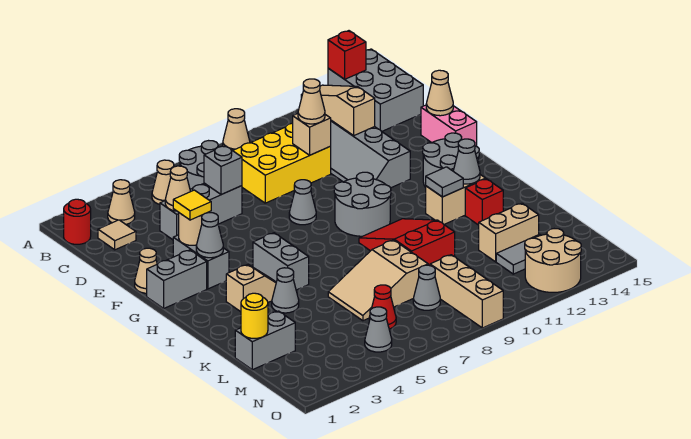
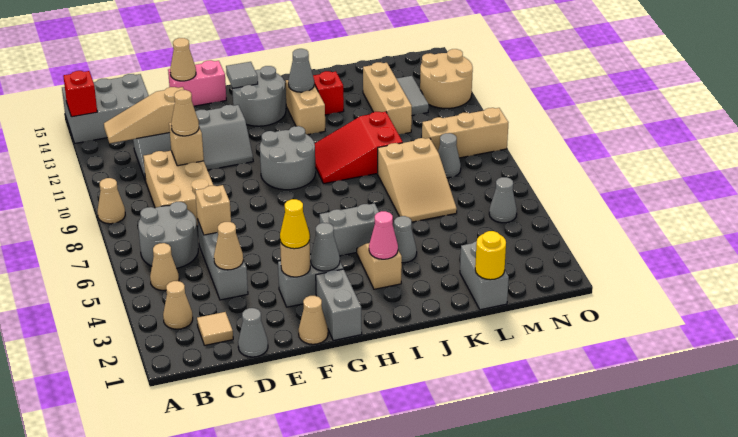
red 1x1 round brick [64,199,91,244] -> none
yellow 2x3 brick [233,123,331,203] -> tan 2x3 brick [143,151,214,226]
grey 1x1 brick [204,146,242,195] -> tan 1x1 brick [195,185,231,235]
yellow 1x1 tile [173,190,211,220] -> yellow 1x1 cone [280,199,310,249]
grey 1x1 cone [289,180,316,225] -> grey 1x1 cone moved to [238,308,268,357]
none -> pink 1x1 cone [369,211,398,259]
grey 1x1 tile [426,167,463,197] -> grey 1x1 tile moved to [226,62,258,88]
tan 1x2 brick [479,203,539,262] -> tan 1x3 brick [363,62,412,134]
red 1x1 cone [369,285,396,329] -> none

